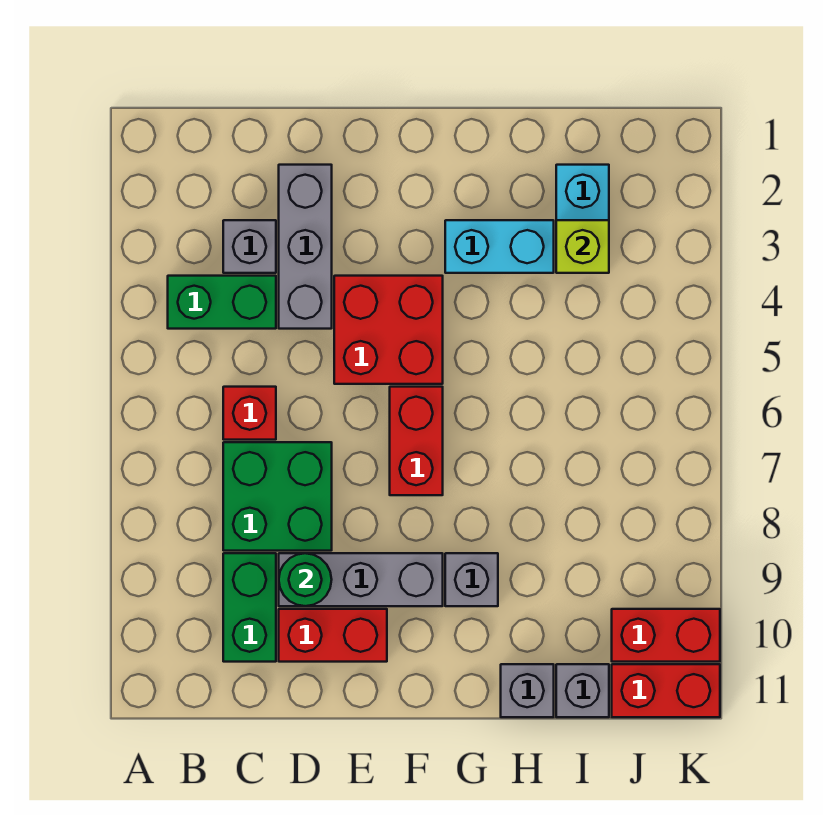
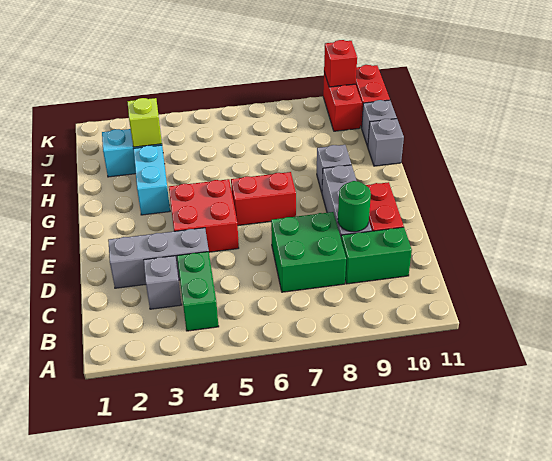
red 1x1 brick [223,387,276,440] -> red 1x1 brick moved to [324,40,357,87]

